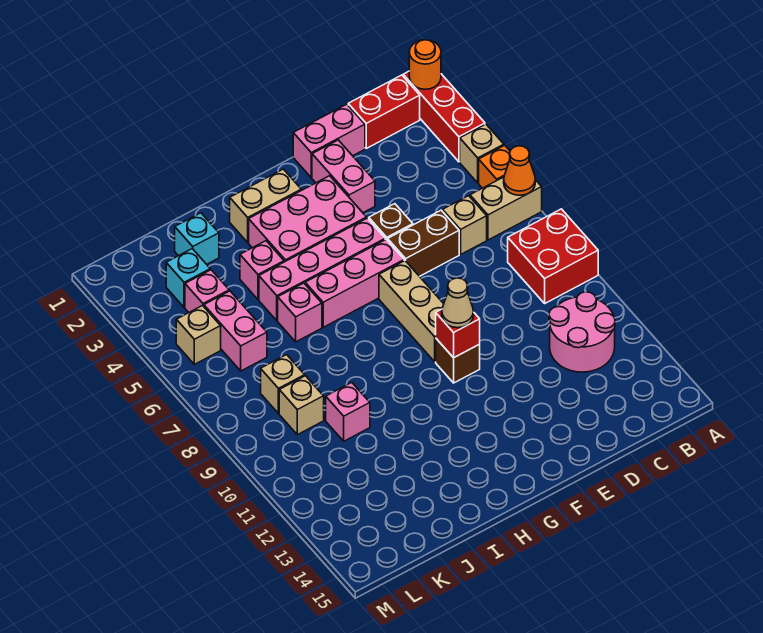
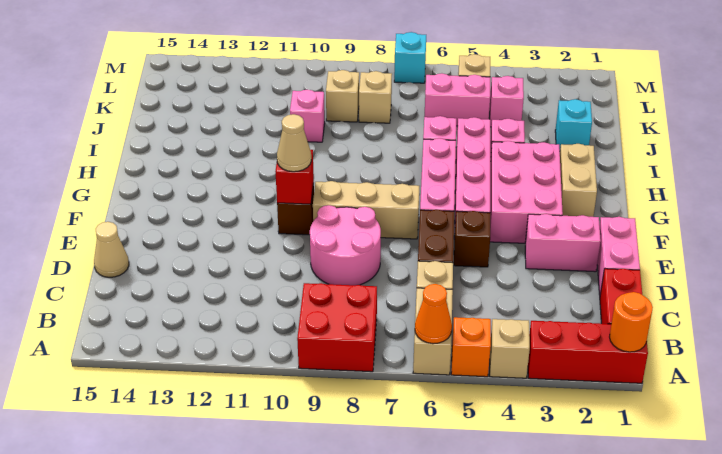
pink 2x2 round brick [549,292,615,372] -> pink 2x2 round brick moved to [310,205,381,285]
none -> tan 1x1 cone [94,222,129,277]
cyan 1x1 brick [166,249,210,307] -> cyan 1x1 brick moved to [394,32,426,83]

